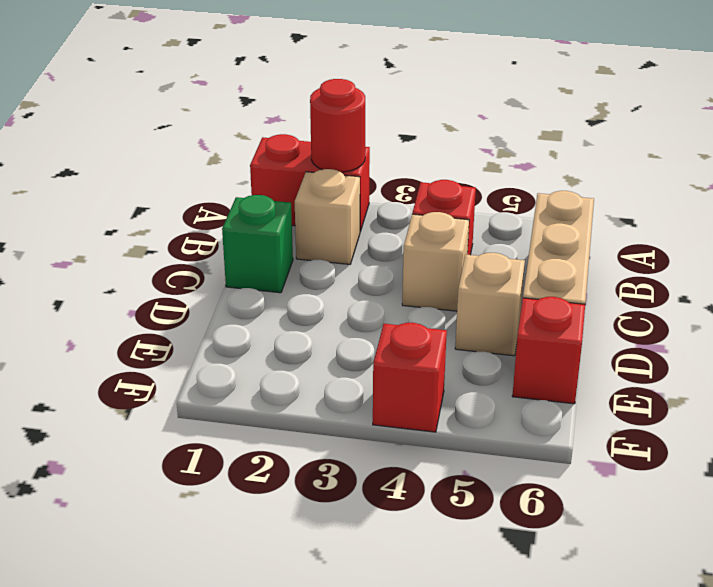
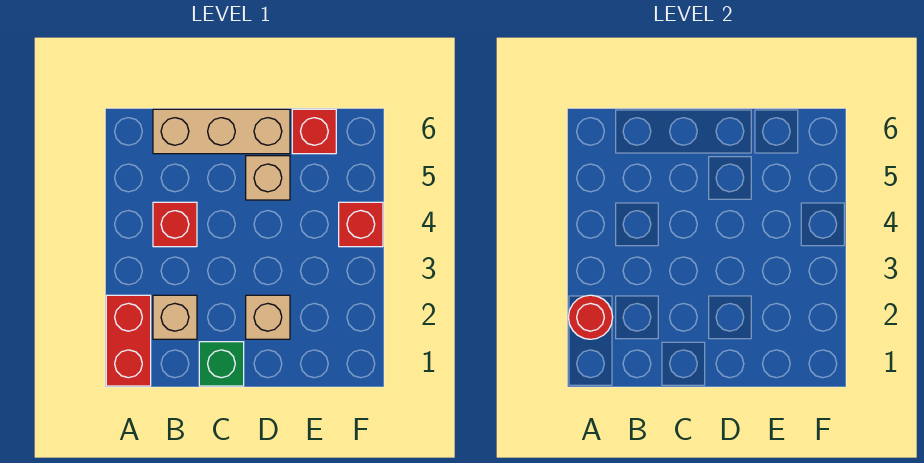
tan 1x1 brick [402,212,469,311] -> tan 1x1 brick moved to [246,295,290,339]

